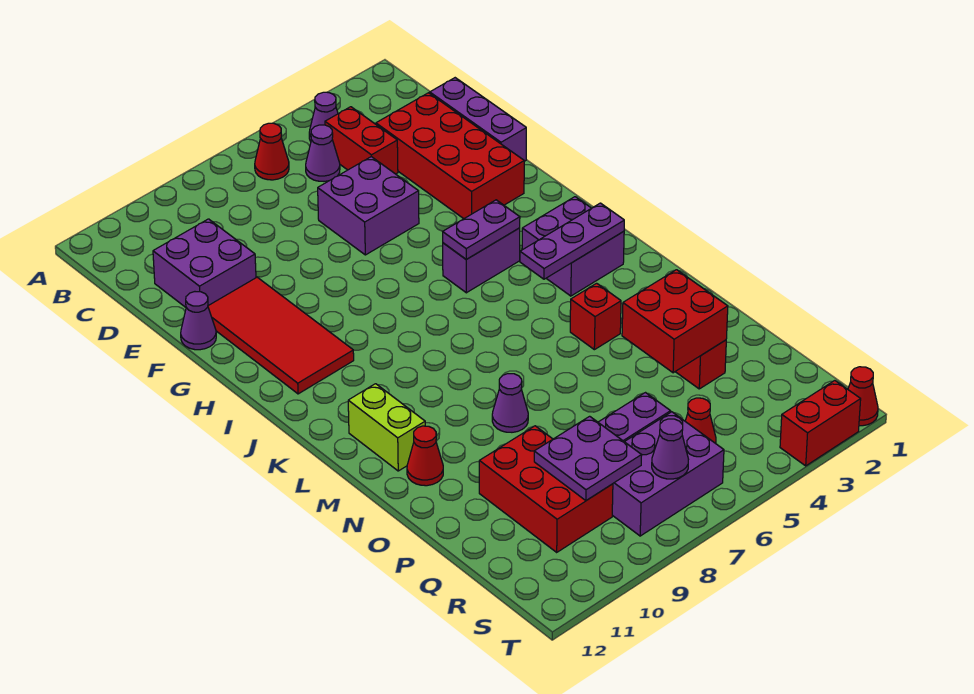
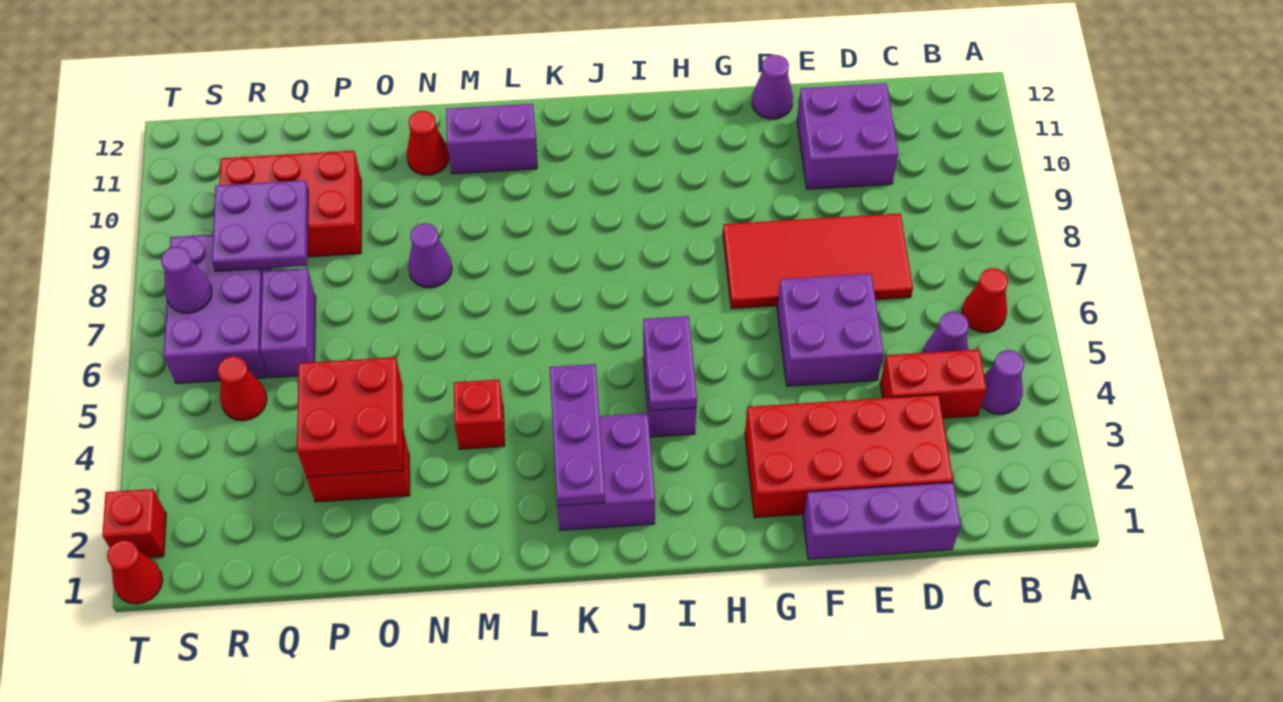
red 2x4 tile [208,277,354,394] -> red 2x4 tile moved to [723,213,913,309]
lime 1x2 brick [348,384,425,471] -> purple 1x2 brick [446,104,537,174]
red 1x2 brick [780,381,861,466] -> red 1x1 brick [102,489,166,557]

